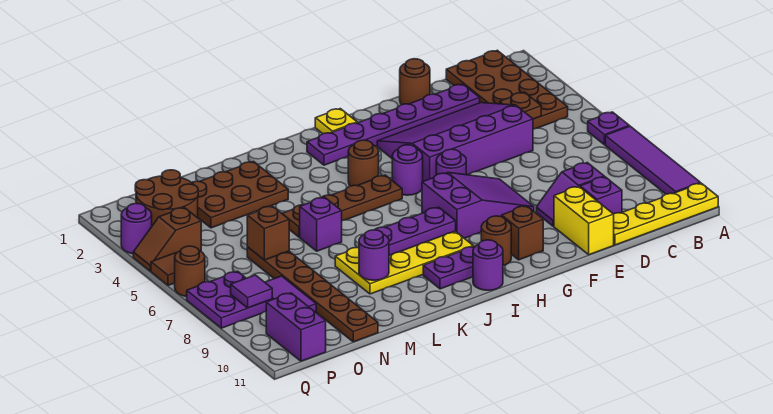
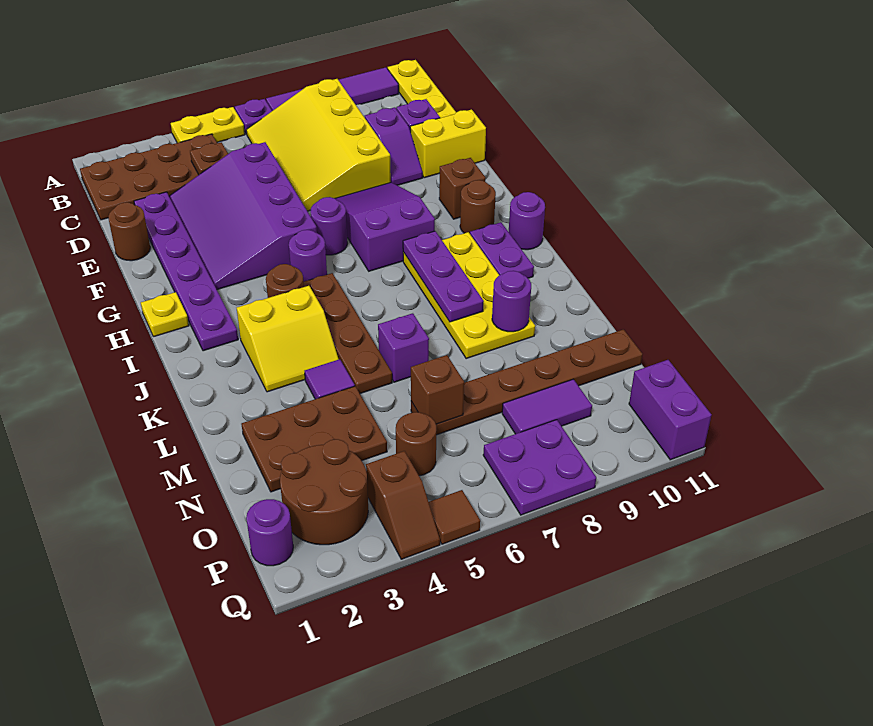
none -> yellow 1x2 plate [171,107,245,143]
none -> yellow 3x4 slope [246,79,391,211]
none -> yellow 2x2 slope [237,286,339,392]
brown 2x3 plate [192,162,288,228] -> brown 2x3 plate turned to [241,386,387,492]
purple 1x1 tile [231,275,272,308] -> purple 1x1 tile moved to [305,359,355,399]
purple 1x2 brick [266,293,326,361] -> purple 1x2 brick turned to [629,360,711,460]
purple 1x1 round brick [121,203,152,254] -> purple 1x1 round brick moved to [246,499,293,566]
brown 1x1 round brick [175,246,205,296] -> brown 1x1 round brick moved to [396,412,436,476]

